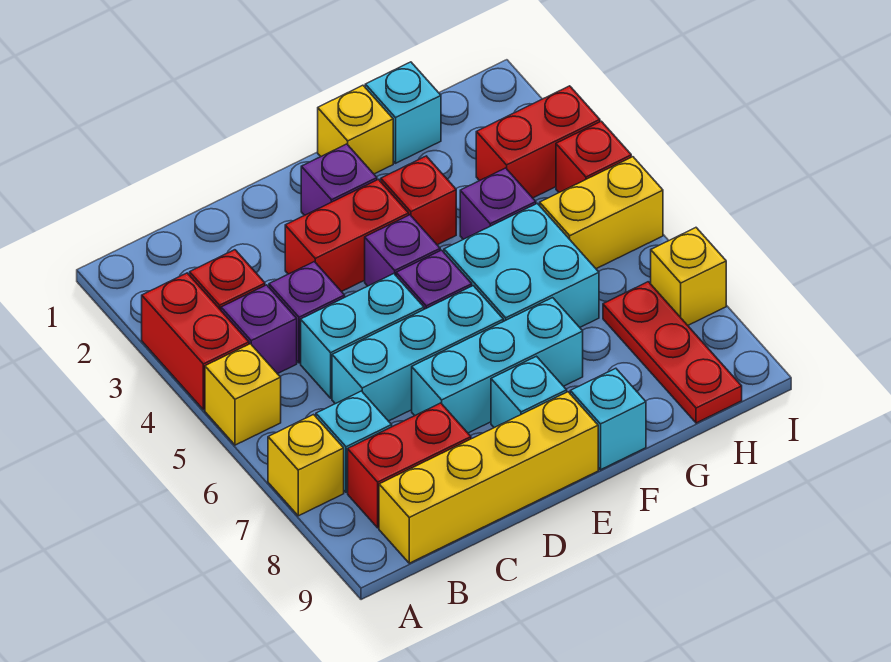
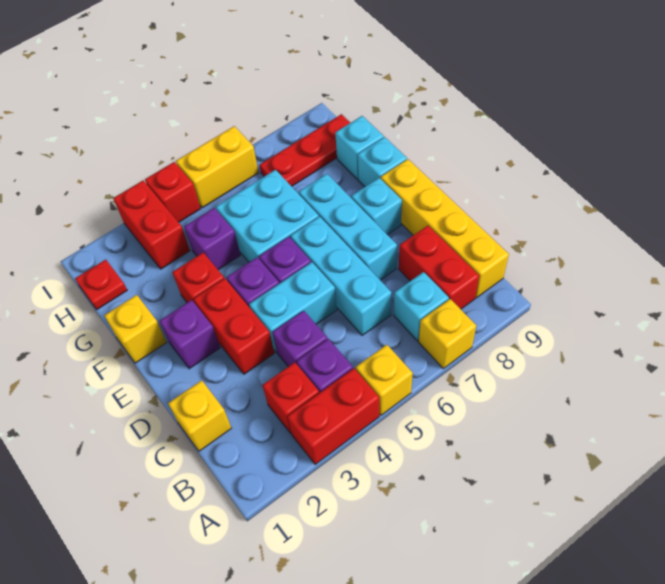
cyan 1x2 brick [301,274,424,398] -> cyan 1x2 brick turned to [249,262,337,352]
cyan 1x1 brick [365,62,441,163] -> cyan 1x1 brick moved to [335,116,384,180]
none -> red 1x1 plate [75,260,127,310]
yellow 1x2 brick [540,157,663,269] -> yellow 1x2 brick turned to [176,126,259,208]
yellow 1x1 brick [651,228,726,325] -> yellow 1x1 brick moved to [168,380,231,451]

